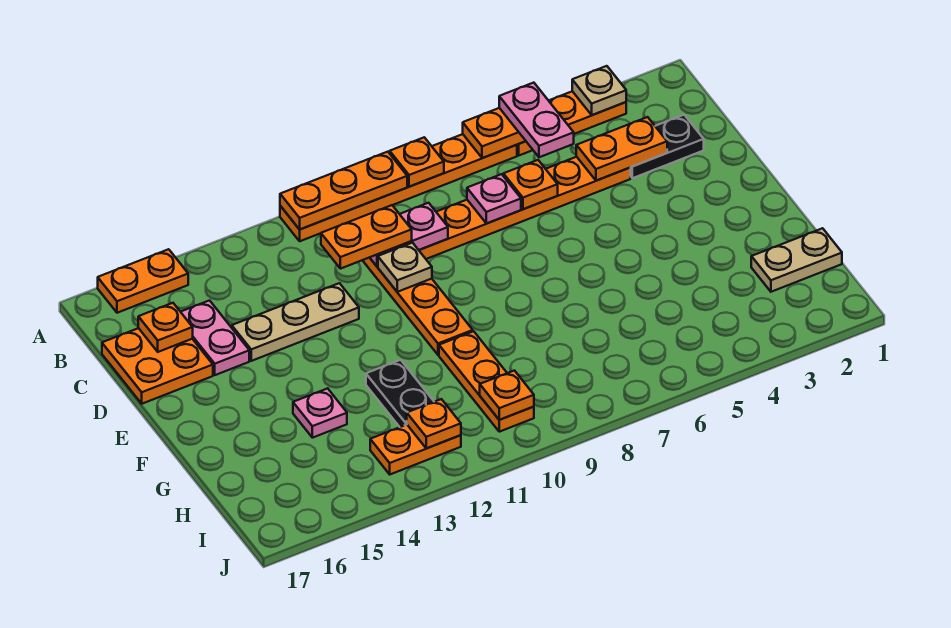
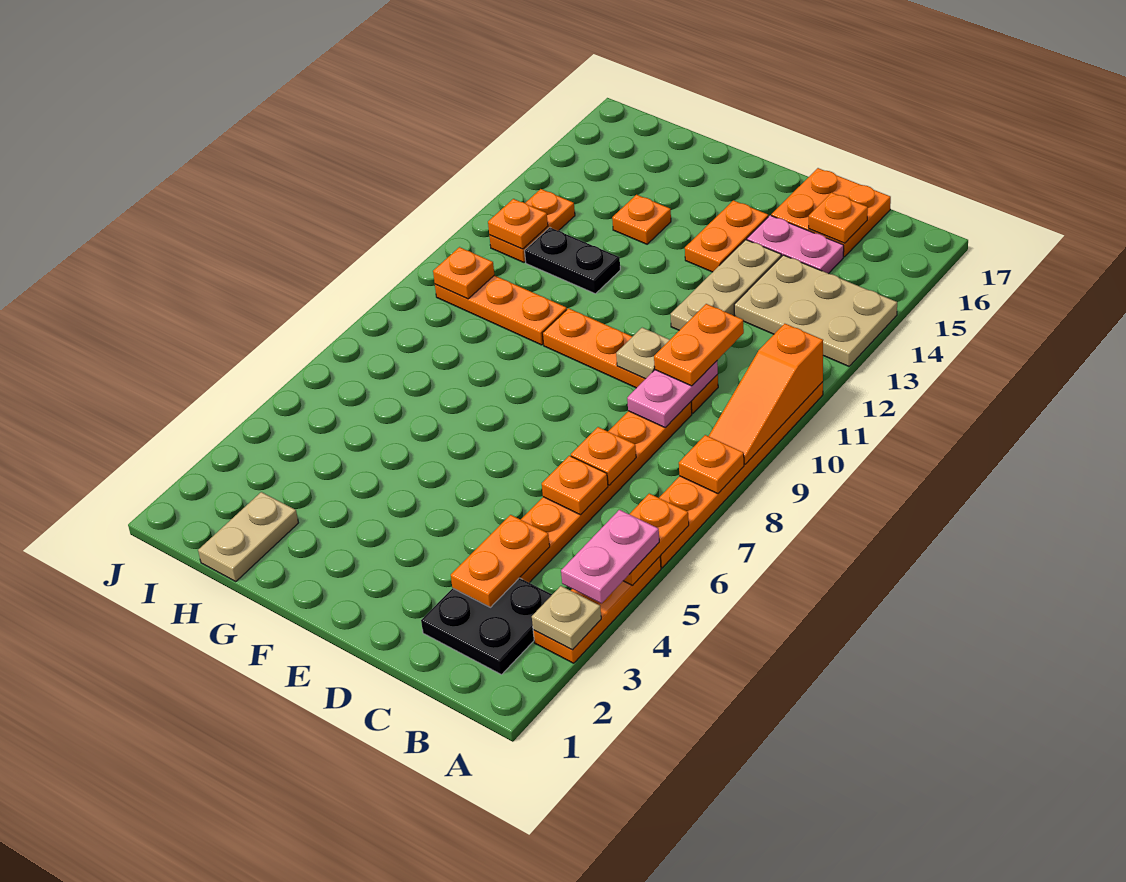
pink 1x2 plate [499,83,574,157] -> pink 1x2 plate turned to [561,510,659,603]
orange 1x3 plate [280,152,407,229] -> orange 1x3 slope [709,324,823,464]
none -> tan 2x3 plate [734,255,897,366]
orange 1x2 plate [98,249,188,313] -> orange 1x2 plate moved to [685,200,768,272]
black 1x2 plate [630,115,704,178] -> black 2x2 plate [421,578,552,675]
pink 1x1 plate [467,174,521,223] -> orange 1x1 plate [571,427,636,485]
pink 1x1 plate [293,388,347,438] -> orange 1x1 plate [612,195,671,244]

